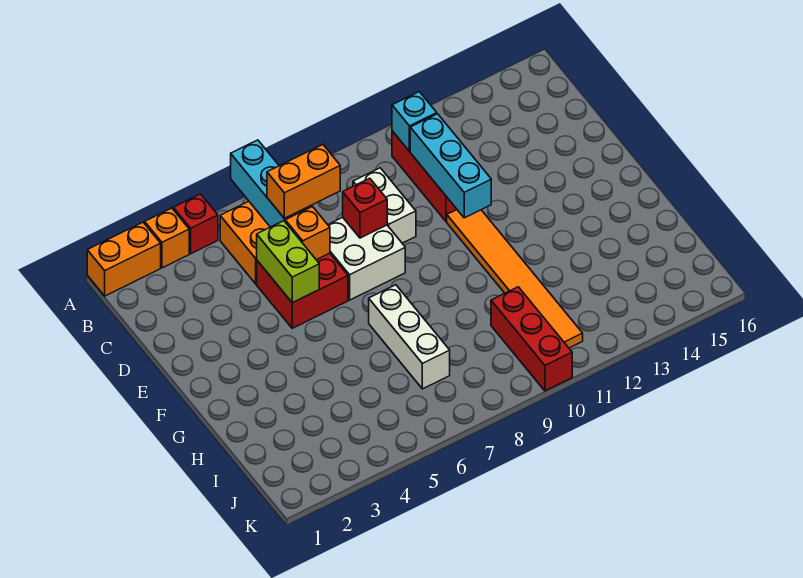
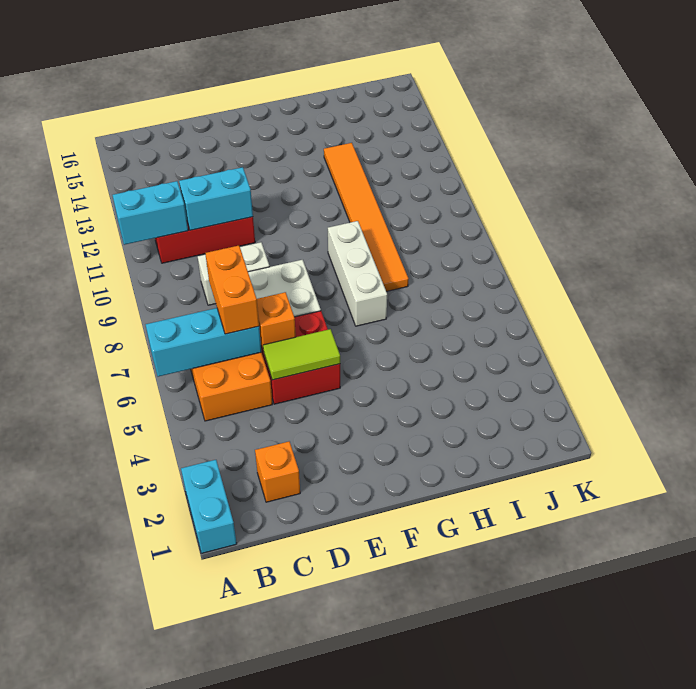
orange 1x2 brick [87,222,161,296] -> cyan 1x2 brick [181,460,237,553]
orange 1x1 brick [145,208,189,268] -> orange 1x1 brick moved to [255,441,300,502]
red 1x1 brick [173,194,218,254] -> none
cyan 1x1 brick [392,92,437,152] -> cyan 1x2 brick [113,181,188,245]
cyan 1x3 brick [410,114,491,218] -> cyan 1x2 brick [179,167,253,230]
lime 1x2 brick [257,221,319,303] -> lime 1x2 tile [263,329,340,380]
red 1x1 brick [343,178,387,238] -> none
orange 1x6 tile [447,210,583,348] -> orange 1x6 tile turned to [324,143,409,292]
white 1x3 brick [369,285,450,389] -> white 1x3 brick turned to [328,221,387,326]
red 1x3 brick [491,287,572,391] -> none

